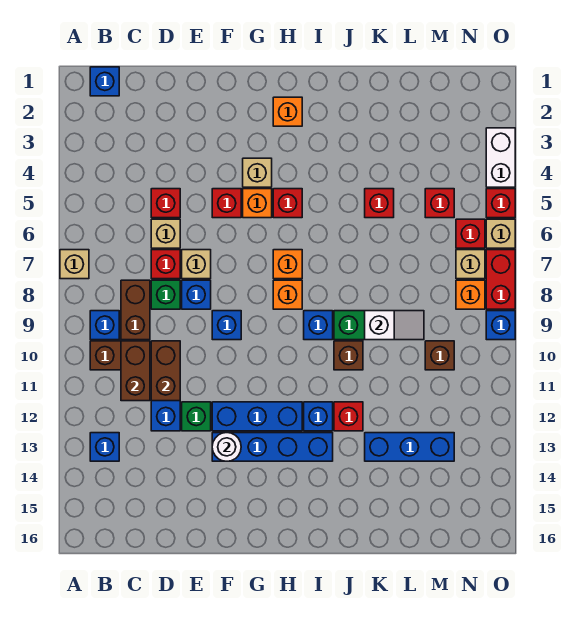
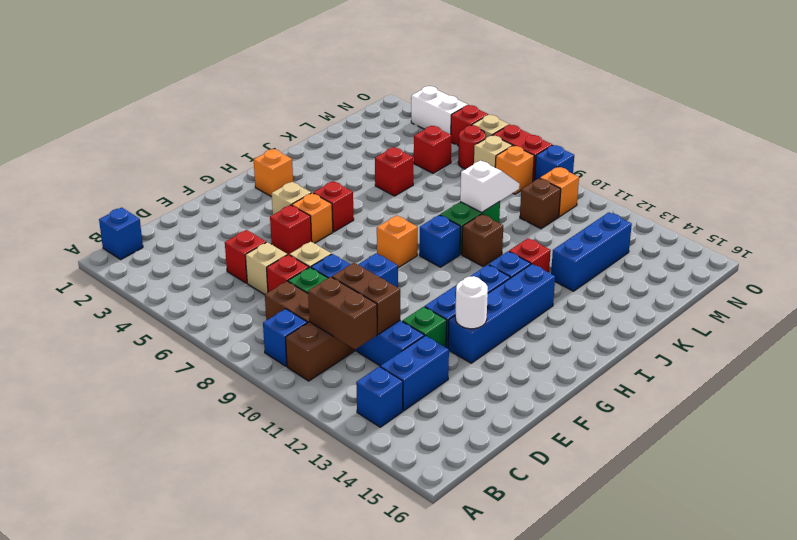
tan 1x1 brick [60,250,89,279] -> none
none -> blue 1x2 brick [380,335,449,411]
orange 1x1 brick [273,250,302,279] -> orange 1x1 brick moved to [540,167,579,217]
red 1x1 brick [456,219,485,248] -> red 1x1 round brick [458,125,486,169]

